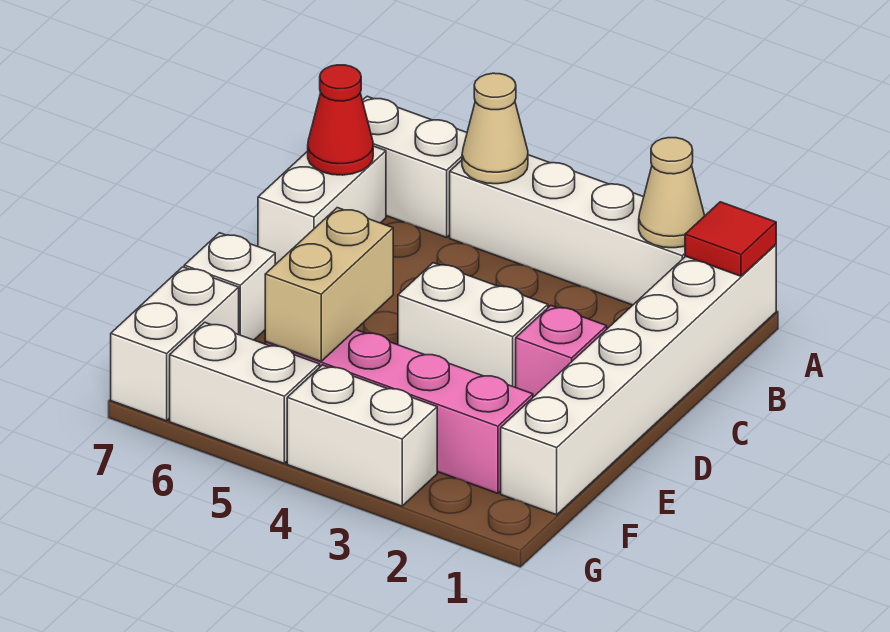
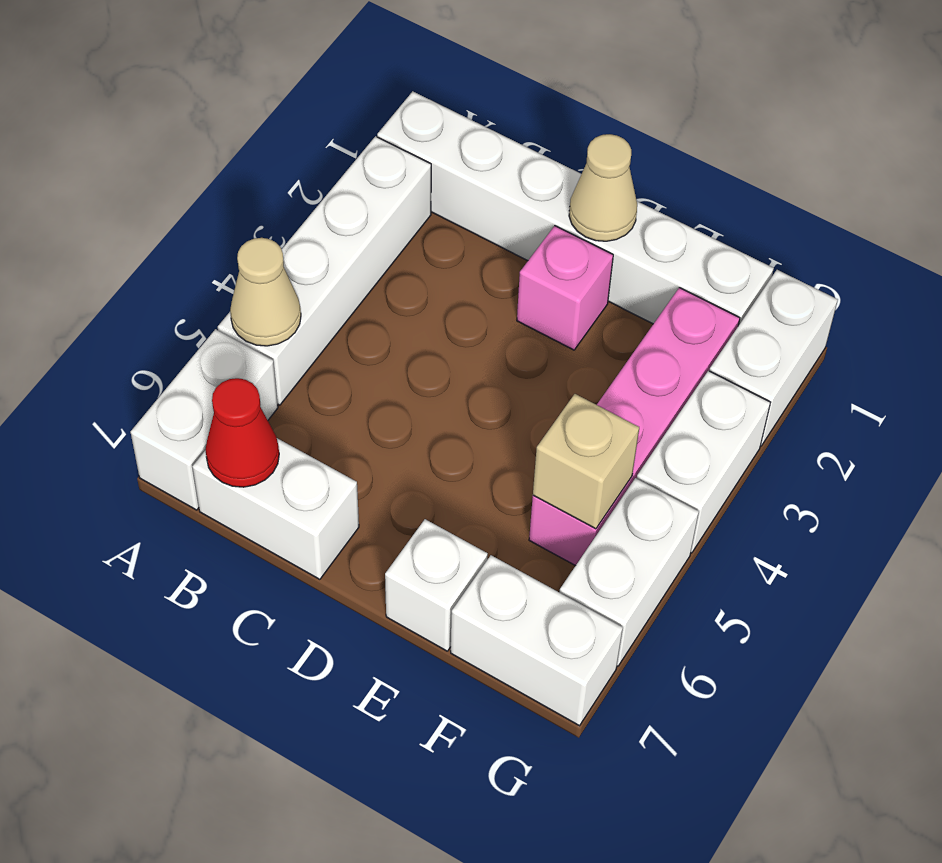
red 1x1 tile [685,202,776,276] -> none
tan 1x1 cone [639,138,705,248] -> tan 1x1 cone moved to [569,134,637,241]
white 1x2 brick [398,263,548,387] -> white 1x2 brick moved to [709,270,838,446]
tan 1x2 brick [265,208,393,361] -> tan 1x1 brick [533,394,639,529]

